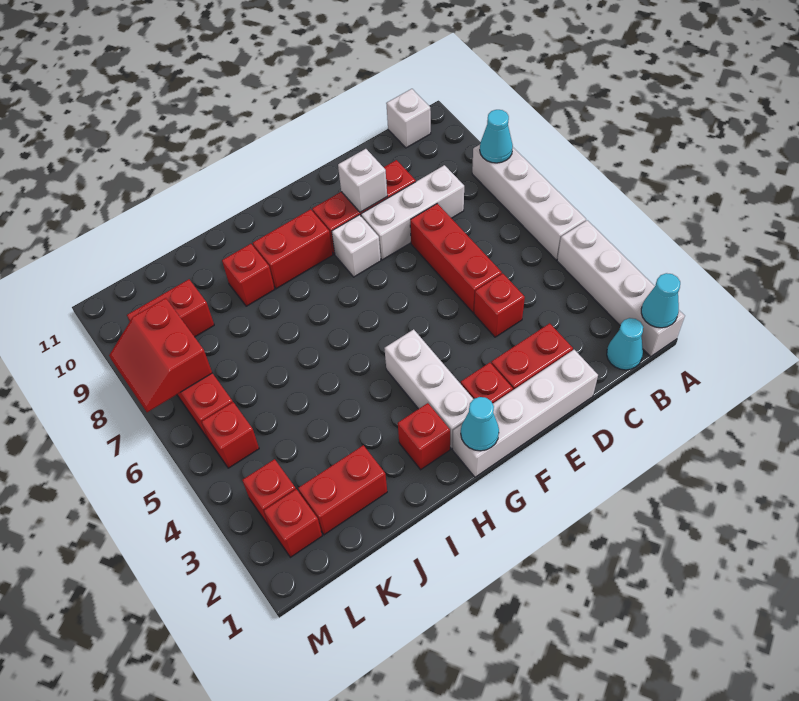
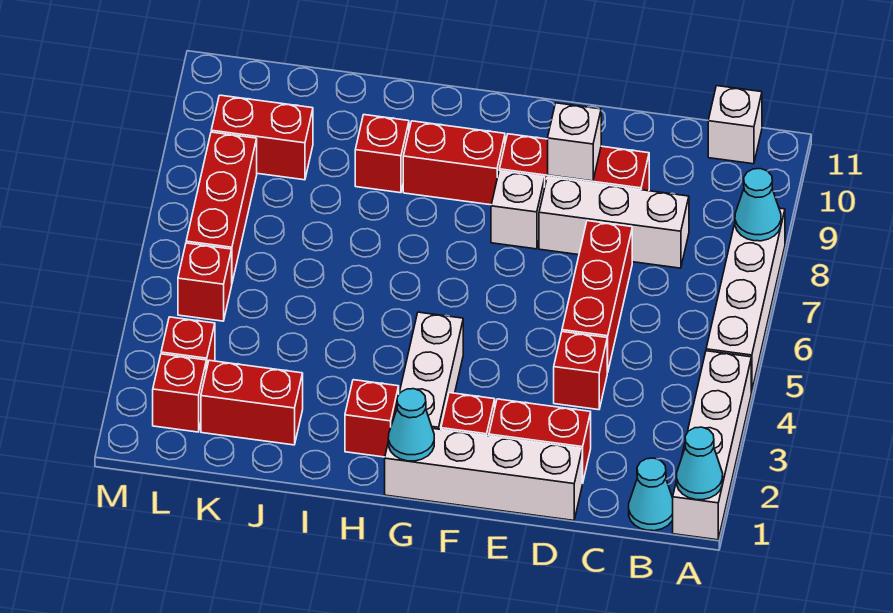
red 2x2 slope [109,298,212,412] -> none

